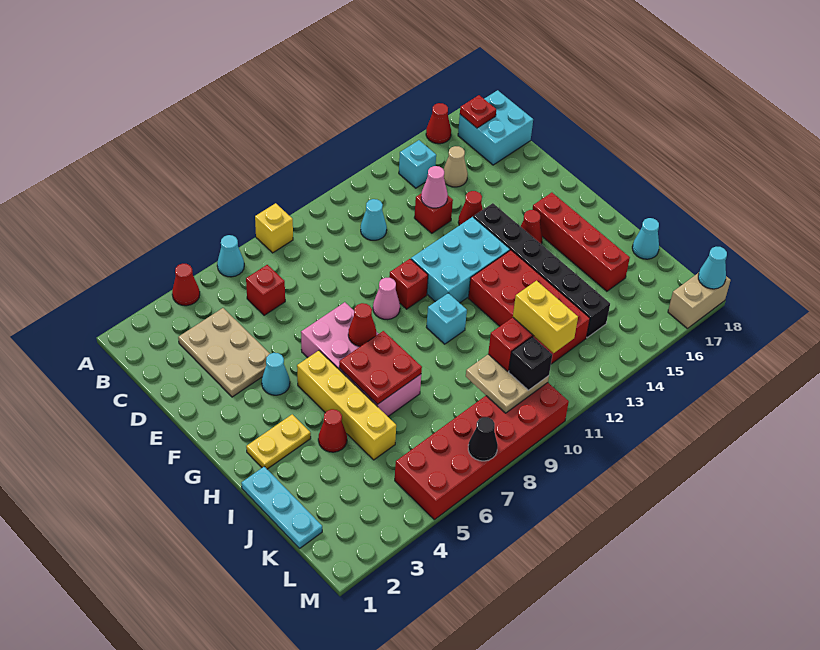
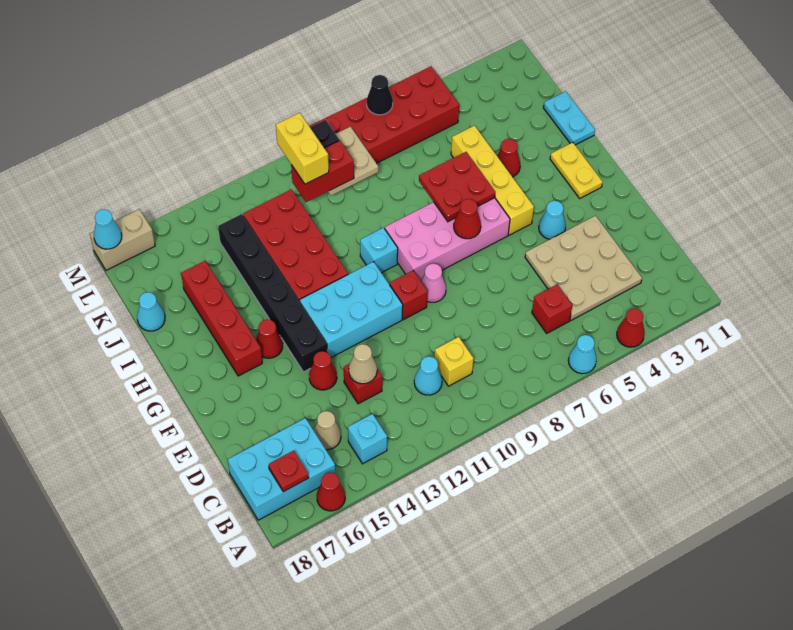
yellow 1x1 brick [255,203,293,253] -> yellow 1x1 brick moved to [434,337,474,386]
cyan 2x2 brick [458,90,533,165] -> cyan 2x3 brick [228,418,335,520]
tan 2x3 plate [178,308,270,397] -> tan 3x3 plate [525,216,642,320]
pink 1x1 cone [421,166,448,208] -> tan 1x1 cone [349,344,377,384]
pink 2x4 brick [301,302,421,416] -> pink 2x4 brick turned to [385,198,510,281]
yellow 1x2 plate [246,414,311,469] -> yellow 1x2 plate turned to [550,142,603,198]
cyan 1x3 plate [241,466,322,548] -> cyan 1x2 plate [543,91,595,145]

